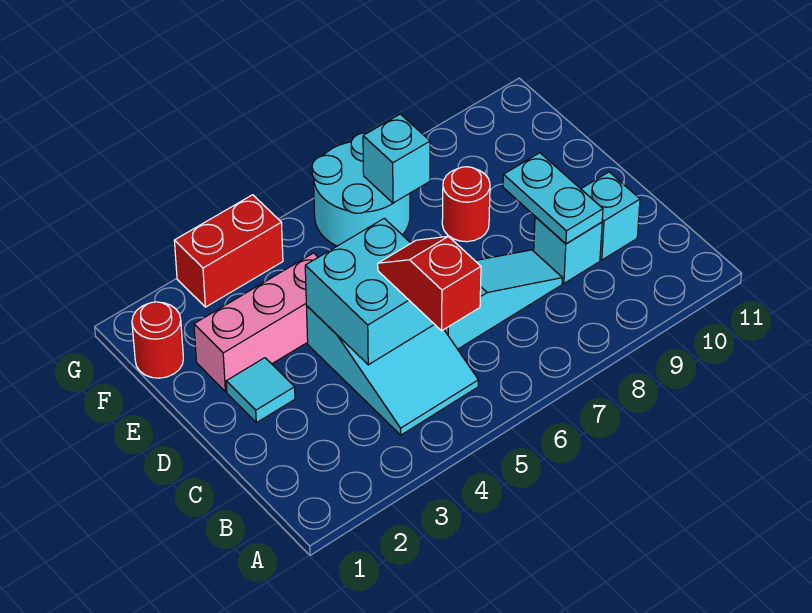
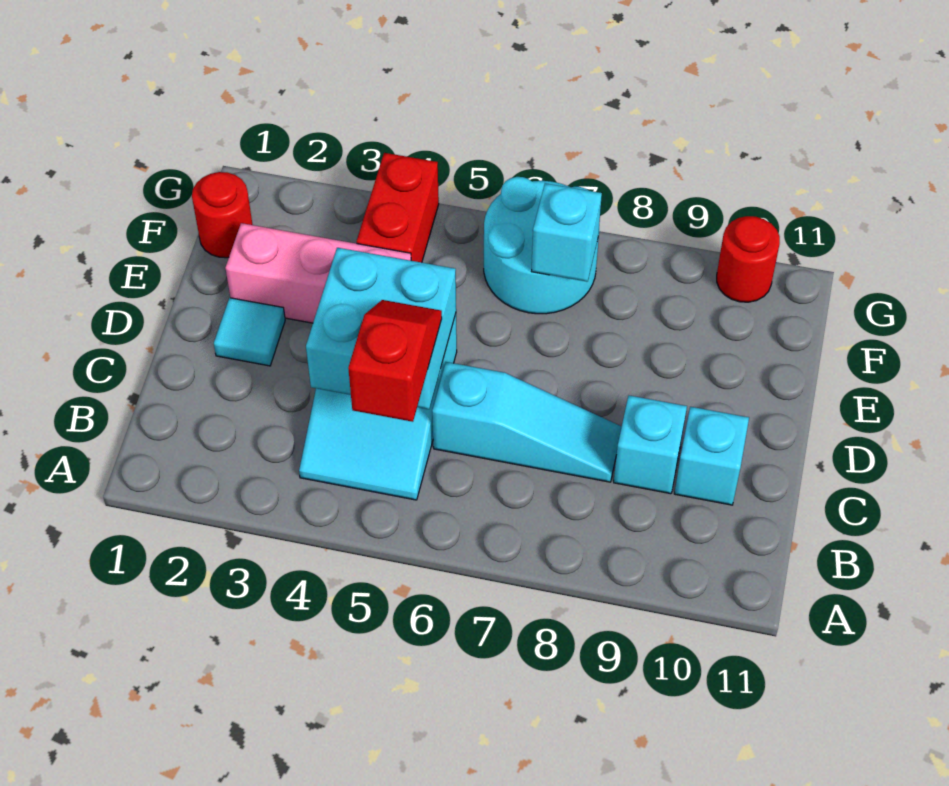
cyan 1x2 plate [503,153,603,244] -> none
red 1x1 round brick [442,167,490,242] -> red 1x1 round brick moved to [717,216,780,302]
red 1x2 brick [174,195,283,307] -> red 1x2 brick turned to [357,153,439,263]

